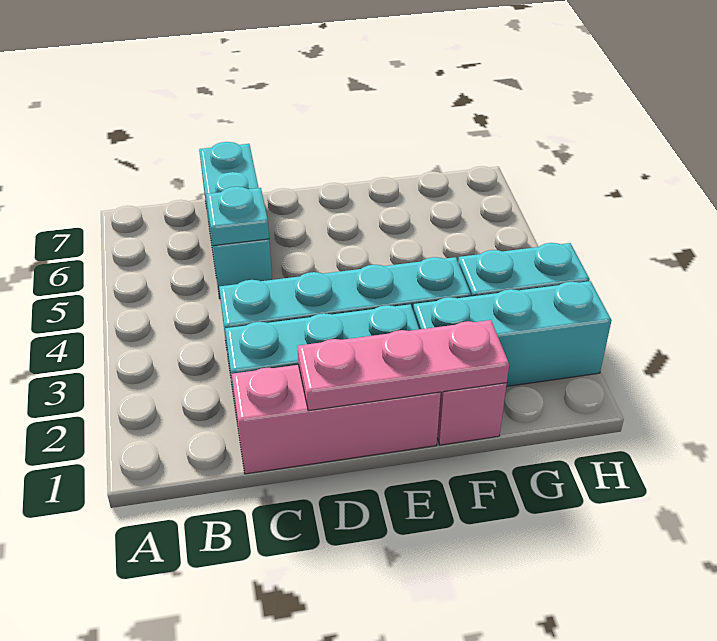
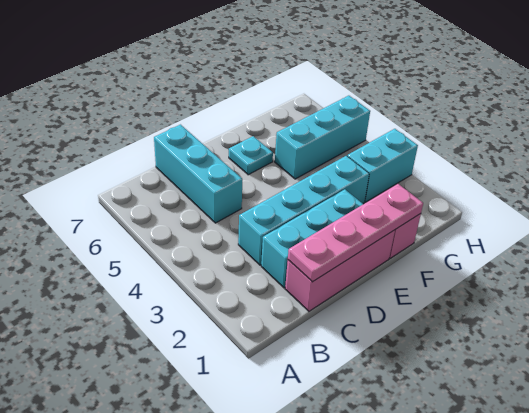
cyan 1x1 plate [206,187,269,246] -> cyan 1x1 plate moved to [229,136,273,175]
pink 1x3 plate [297,320,509,411] -> pink 1x4 plate [288,184,423,282]
cyan 1x3 brick [413,281,612,386] -> cyan 1x3 brick moved to [275,96,370,179]

